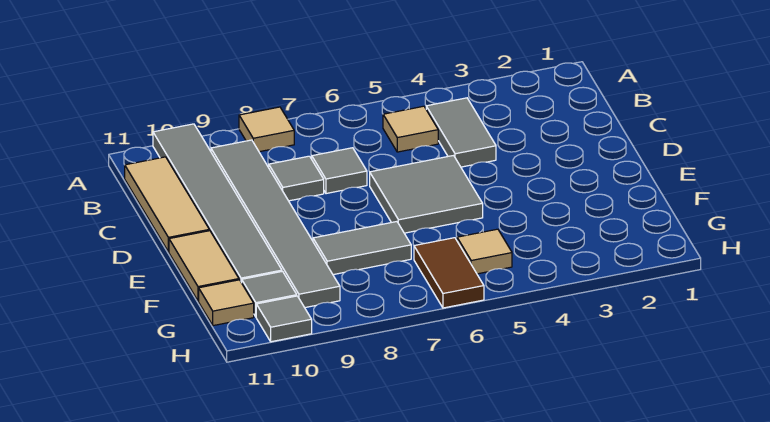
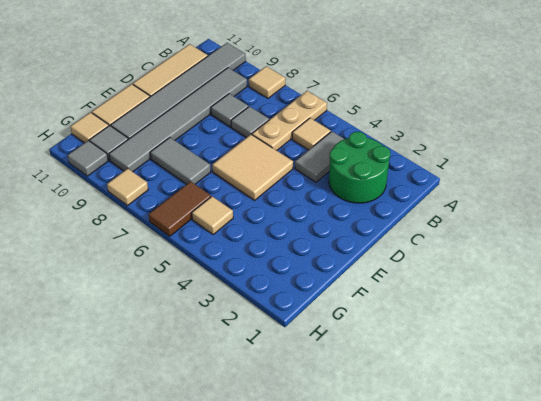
none -> tan 1x3 plate [252,91,327,151]
none -> green 2x2 round brick [329,132,390,203]
grey 2x2 tile [370,156,483,233] -> tan 2x2 tile [212,134,293,200]
none -> tan 1x1 tile [107,169,148,205]

